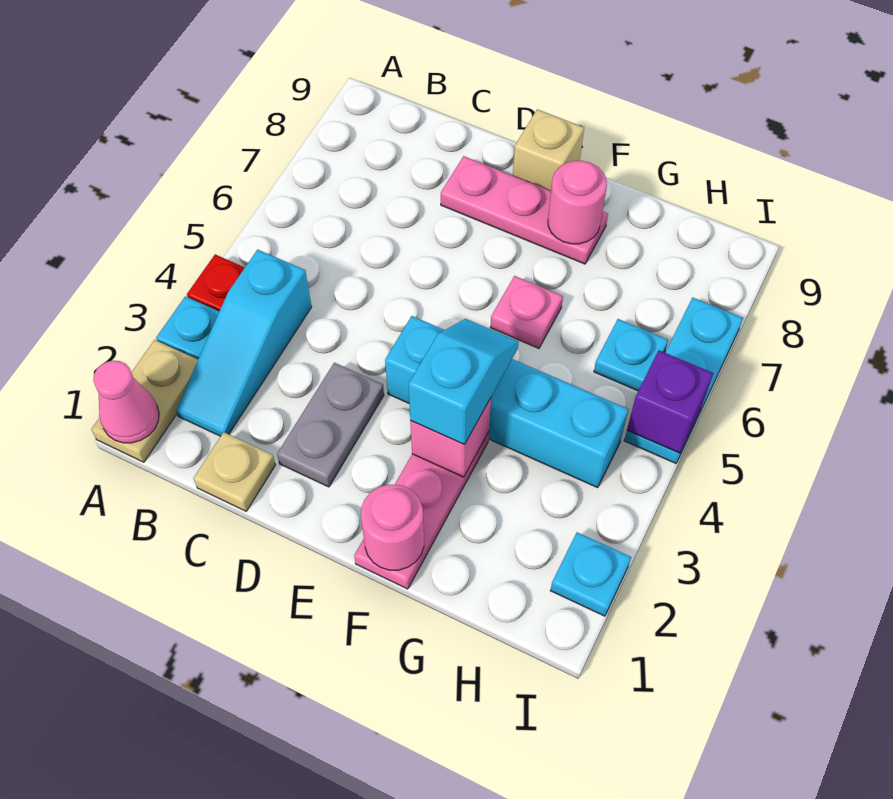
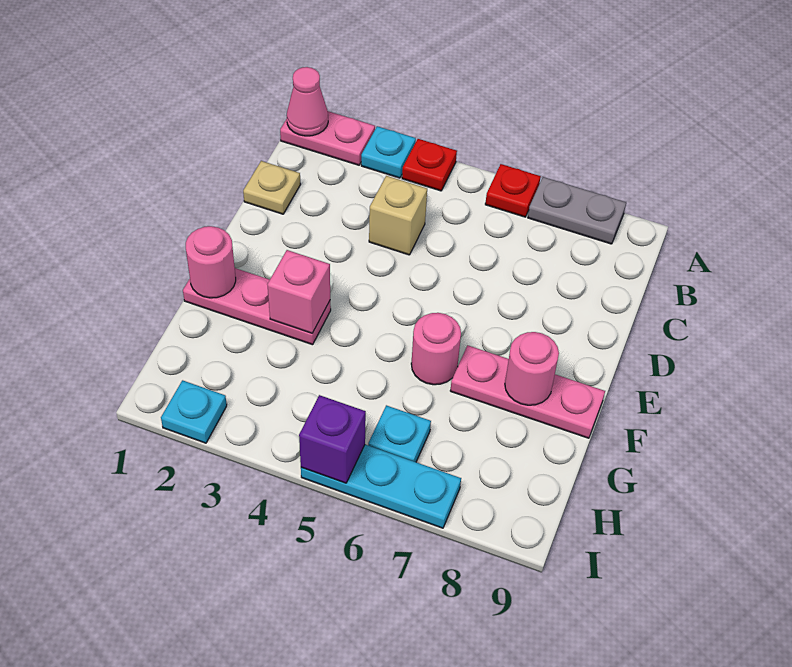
tan 1x2 plate [91,340,198,462] -> pink 1x2 plate [280,111,375,165]
none -> red 1x1 plate [485,164,541,217]
cyan 1x3 slope [176,250,312,436] -> none
grey 1x2 plate [277,363,384,487] -> grey 1x2 plate moved to [528,177,626,244]
pink 1x3 plate [441,156,608,264] -> pink 1x3 plate turned to [450,345,605,438]
cyan 1x4 brick [385,316,629,488] -> none
tan 1x1 brick [513,109,584,191] -> tan 1x1 brick moved to [369,176,427,255]
cyan 1x2 slope [409,319,519,445] -> none
pink 1x1 plate [490,276,563,348] -> pink 1x1 round brick [411,313,461,385]

